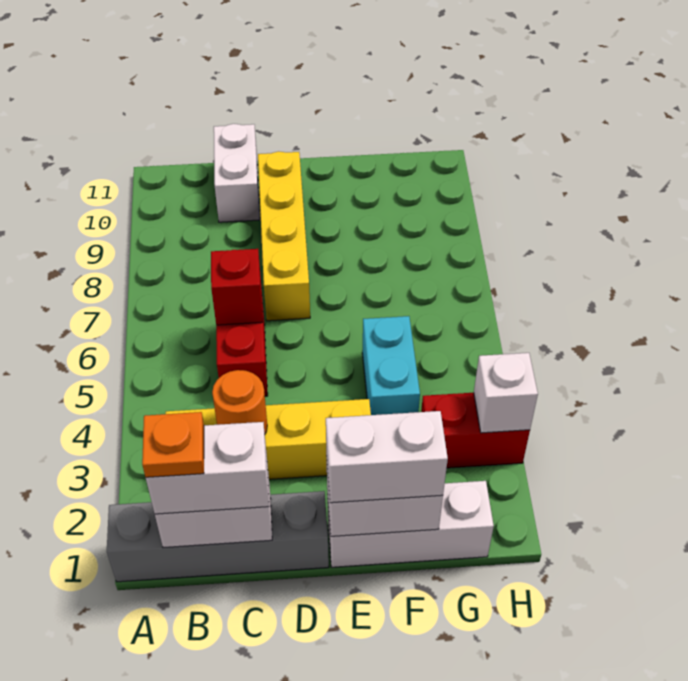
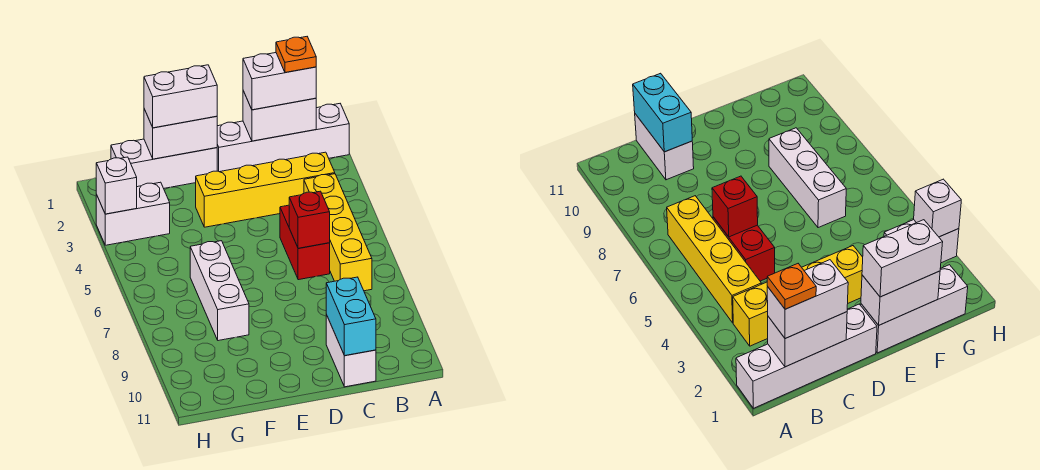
grey 1x4 brick [107,491,329,582] -> white 1x4 brick [217,104,349,172]
orange 1x1 round brick [212,370,267,433] -> none
yellow 1x4 brick [258,151,310,321] -> yellow 1x4 brick moved to [304,174,372,291]
cyan 1x2 brick [362,316,420,415] -> cyan 1x2 brick moved to [326,277,376,356]
none -> white 1x3 brick [190,241,249,341]
red 1x2 brick [421,393,530,468] -> white 1x2 brick [96,182,170,245]

